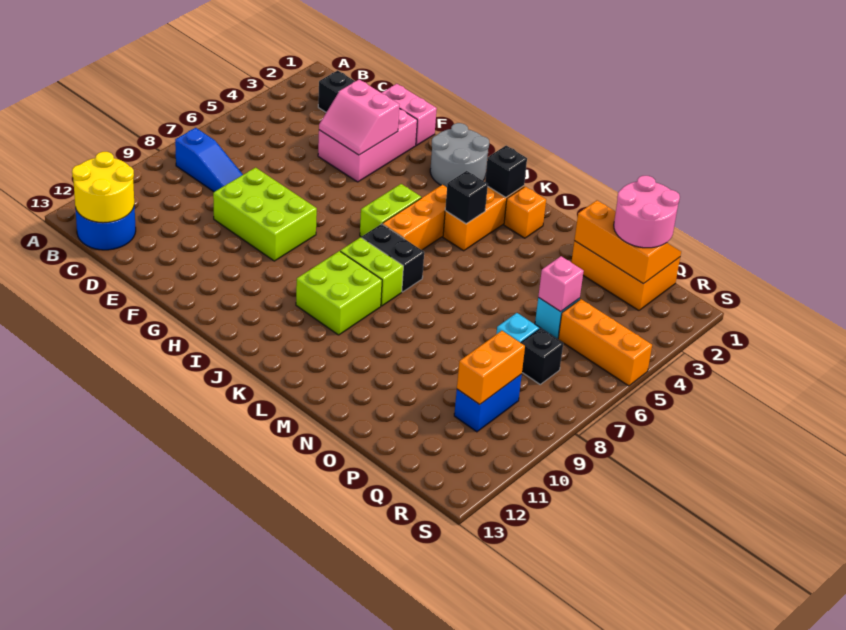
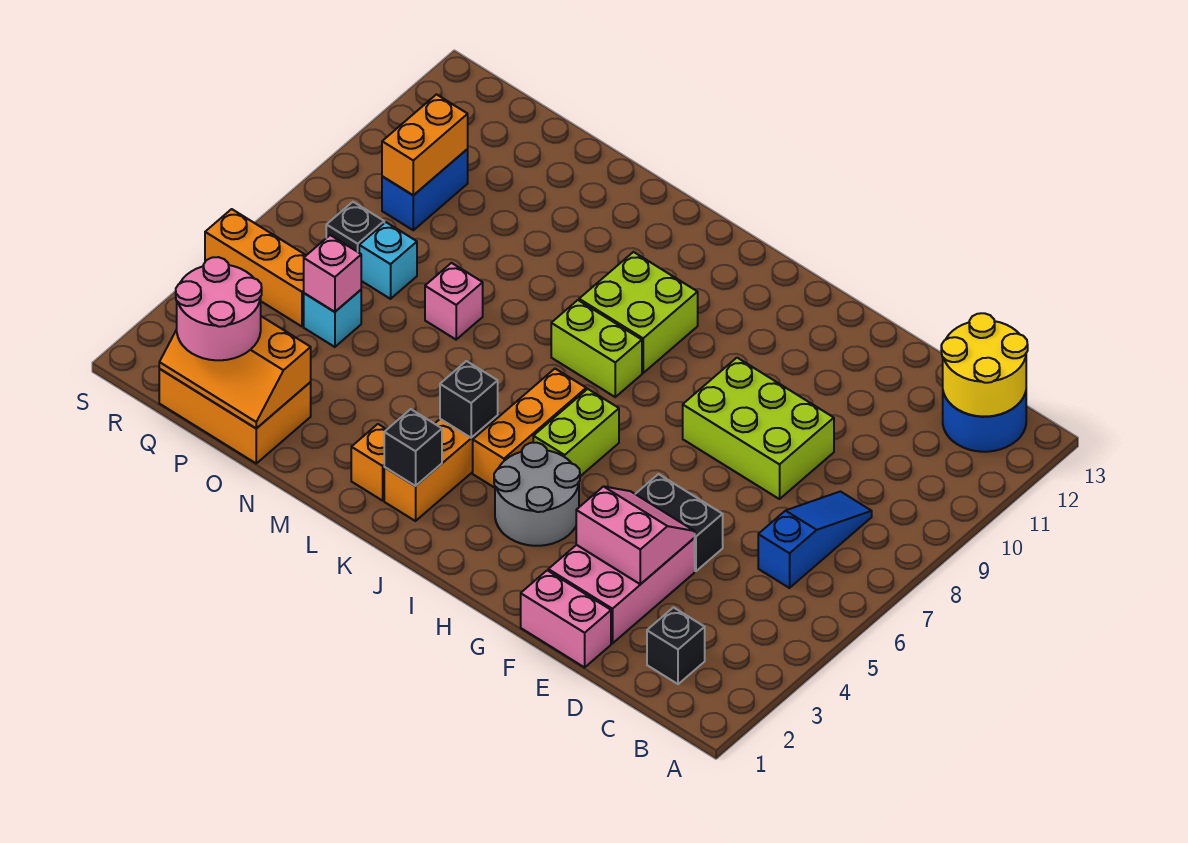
blue 1x3 slope [175,128,243,192] -> blue 1x3 slope turned to [758,491,872,588]
grey 2x2 round brick [430,123,489,187] -> grey 2x2 round brick moved to [494,443,580,546]
black 1x2 brick [362,224,424,292] -> black 1x2 brick moved to [636,474,723,571]
none -> pink 1x1 brick [425,263,483,340]

